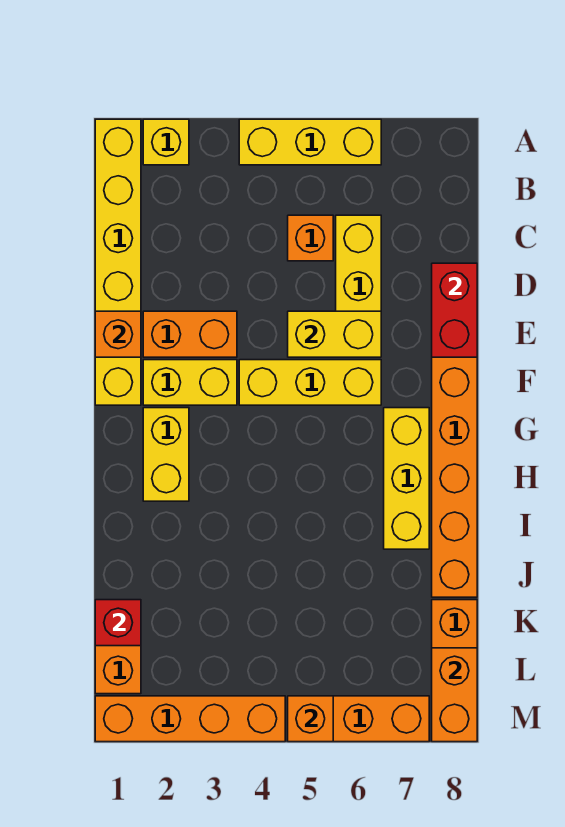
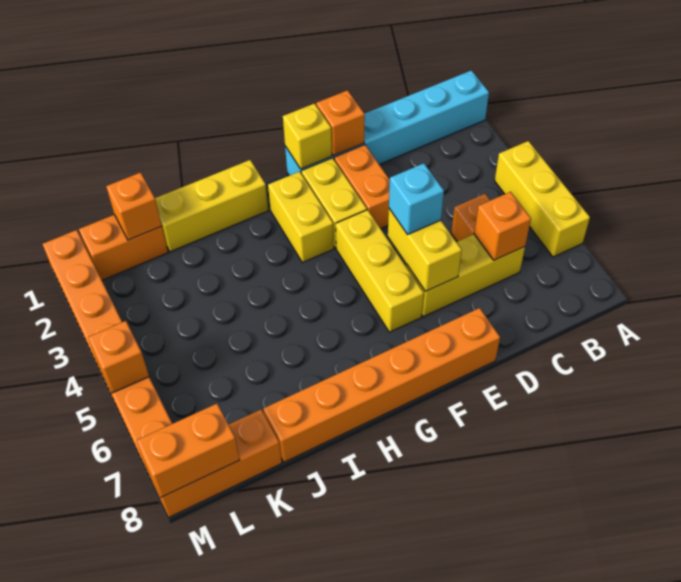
yellow 1x6 brick [95,119,141,405] -> cyan 1x6 brick [285,70,489,176]
yellow 1x1 brick [143,119,189,165] -> yellow 1x1 brick moved to [283,104,332,169]
none -> orange 1x1 brick [474,192,531,260]
red 1x2 brick [432,263,477,357] -> none
none -> cyan 1x1 brick [389,163,444,235]
yellow 1x2 brick [143,408,189,501] -> yellow 1x2 brick turned to [268,171,334,263]
yellow 1x3 brick [384,408,429,549] -> yellow 1x3 brick moved to [155,160,268,252]
red 1x1 brick [95,600,141,646] -> orange 1x1 brick [106,172,162,240]

